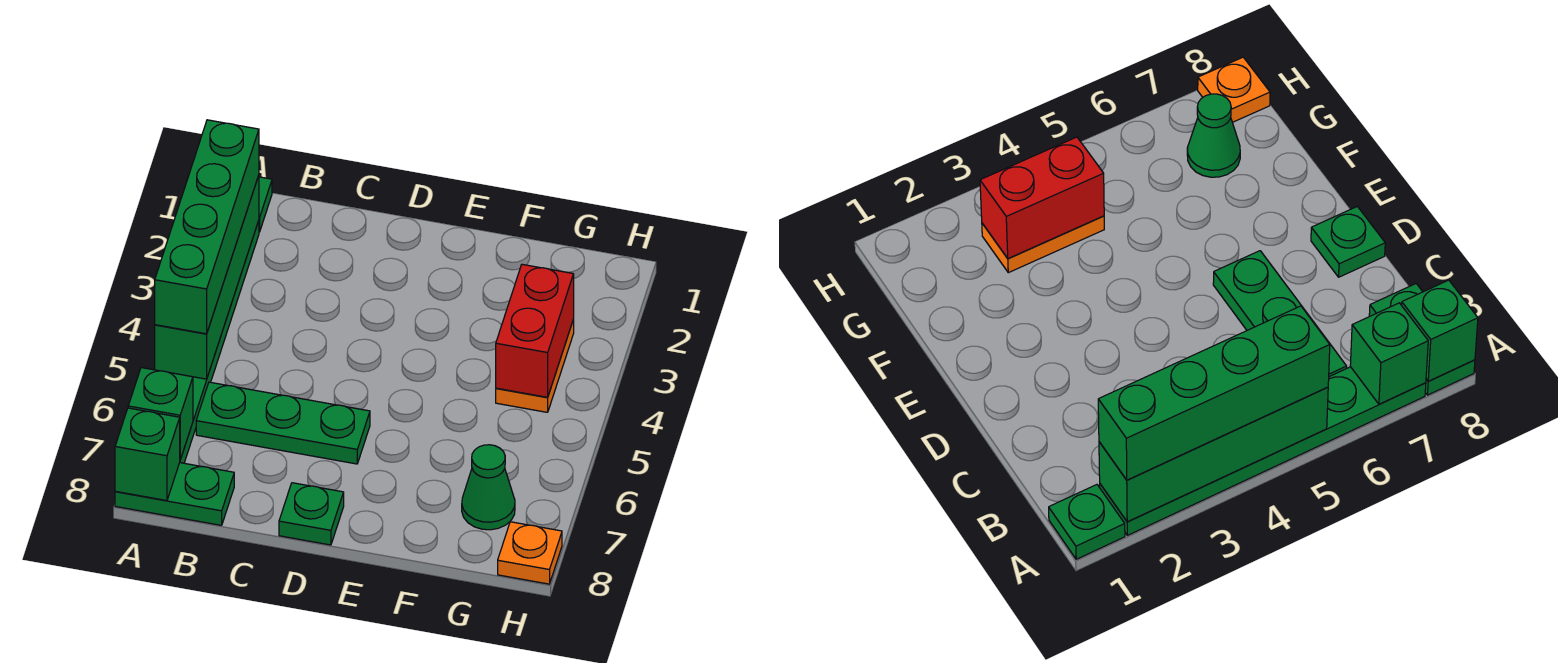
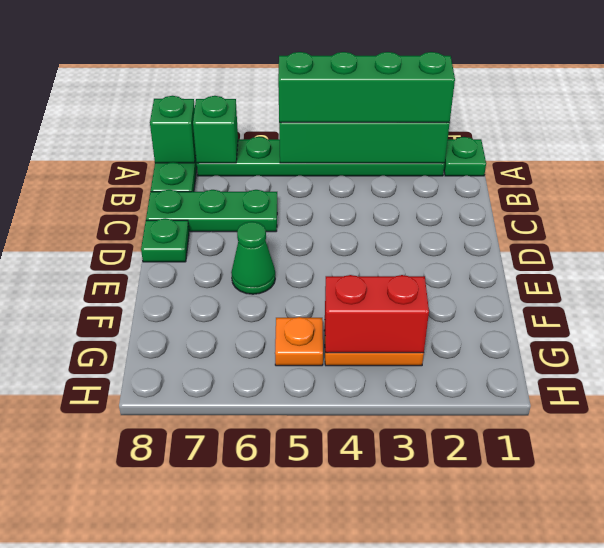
green 1x3 plate [196,382,370,464] -> green 1x3 plate turned to [146,190,277,232]
green 1x1 cone [462,445,515,530] -> green 1x1 cone moved to [231,222,275,294]
orange 1x1 plate [498,522,562,584] -> orange 1x1 plate moved to [275,317,323,366]

